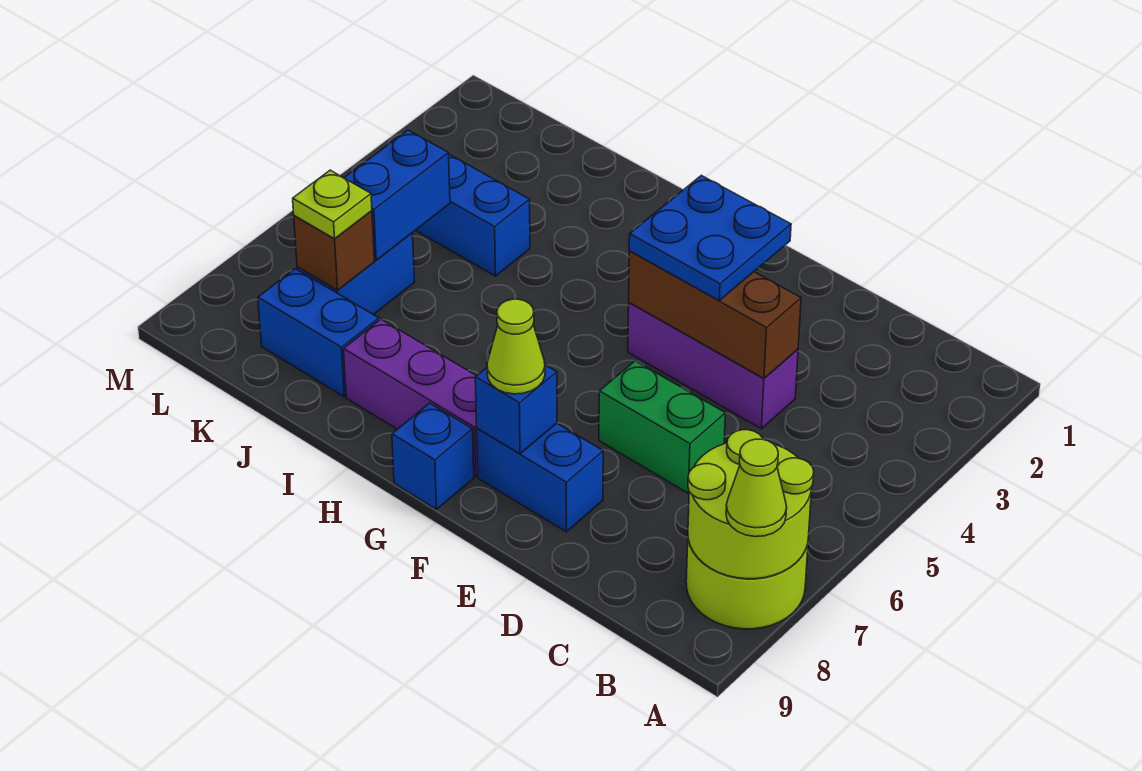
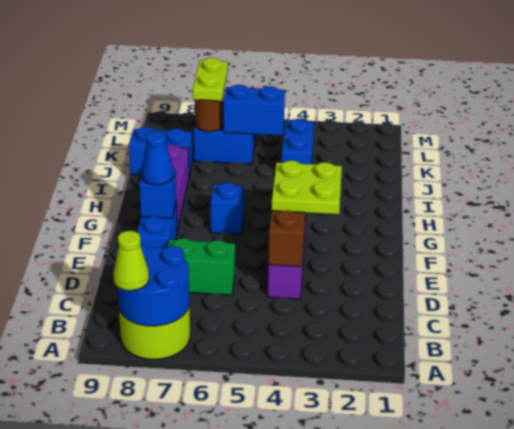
lime 2x2 round brick [688,430,814,579] -> blue 2x2 round brick [118,245,189,326]
green 1x2 brick [599,361,725,493] -> green 1x2 brick turned to [168,238,235,295]
blue 2x2 plate [629,175,791,300] -> lime 2x2 plate [272,161,342,214]
lime 1x1 cone [487,299,545,394] -> blue 1x1 cone [141,131,173,185]
blue 1x1 brick [392,403,474,509] -> blue 1x1 brick moved to [211,183,244,235]
blue 1x2 brick [258,269,379,397] -> blue 1x2 brick turned to [129,127,193,176]
brown 1x1 brick [294,211,374,290] -> brown 1x1 round brick [195,98,224,132]
lime 1x1 plate [293,170,372,239] -> lime 1x2 plate [193,58,228,101]

